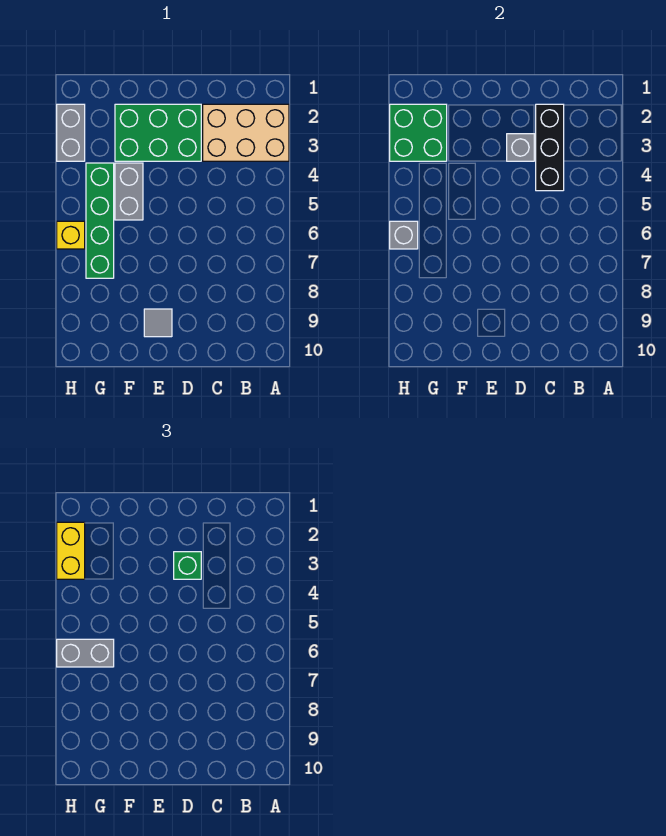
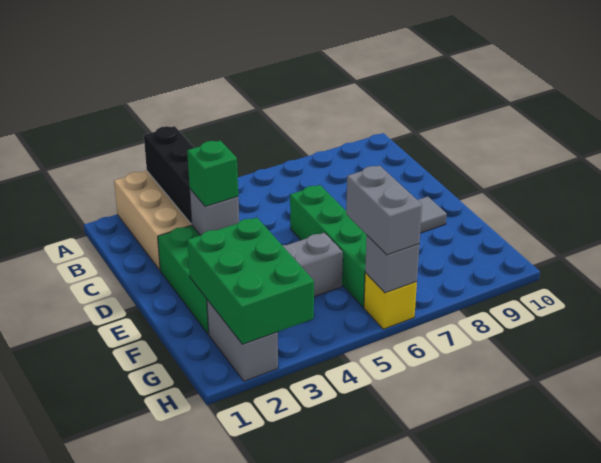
black 1x3 brick [536,104,564,191] -> black 1x3 brick turned to [144,126,194,224]
green 2x2 brick [390,104,447,161] -> green 2x3 brick [187,217,314,344]
green 1x4 brick [86,163,114,278] -> green 1x4 brick turned to [290,185,367,307]
grey 1x2 brick [57,104,85,161] -> grey 1x2 brick turned to [207,300,278,381]
yellow 1x2 brick [57,522,85,579] -> none

